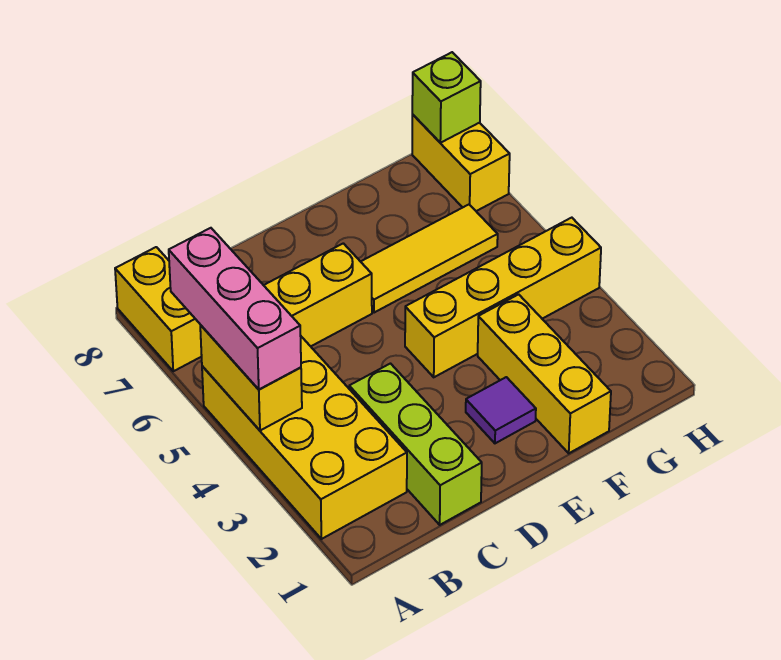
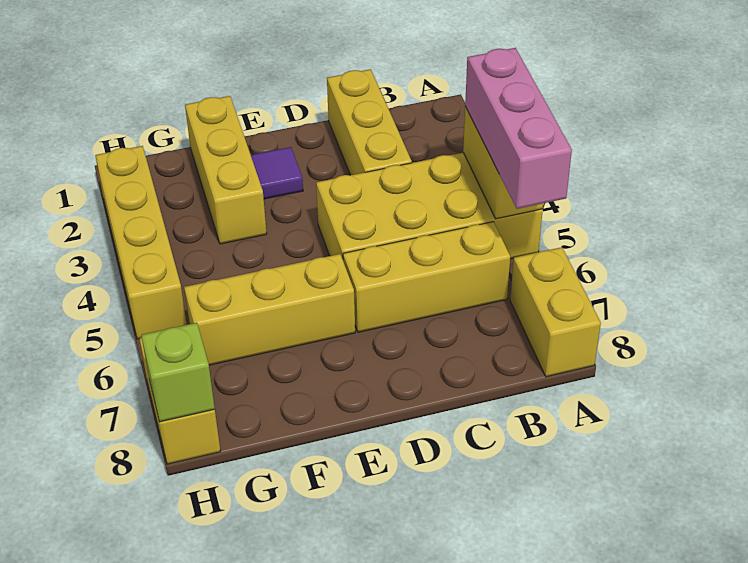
yellow 2x4 brick [202,335,407,539] -> yellow 2x4 brick turned to [316,153,543,259]
lime 1x3 brick [349,364,482,525] -> yellow 1x3 brick [327,69,412,175]
yellow 1x4 brick [405,218,601,377] -> yellow 1x4 brick turned to [95,146,187,339]
yellow 1x3 tile [361,205,498,313] -> yellow 1x3 brick [184,254,355,365]

